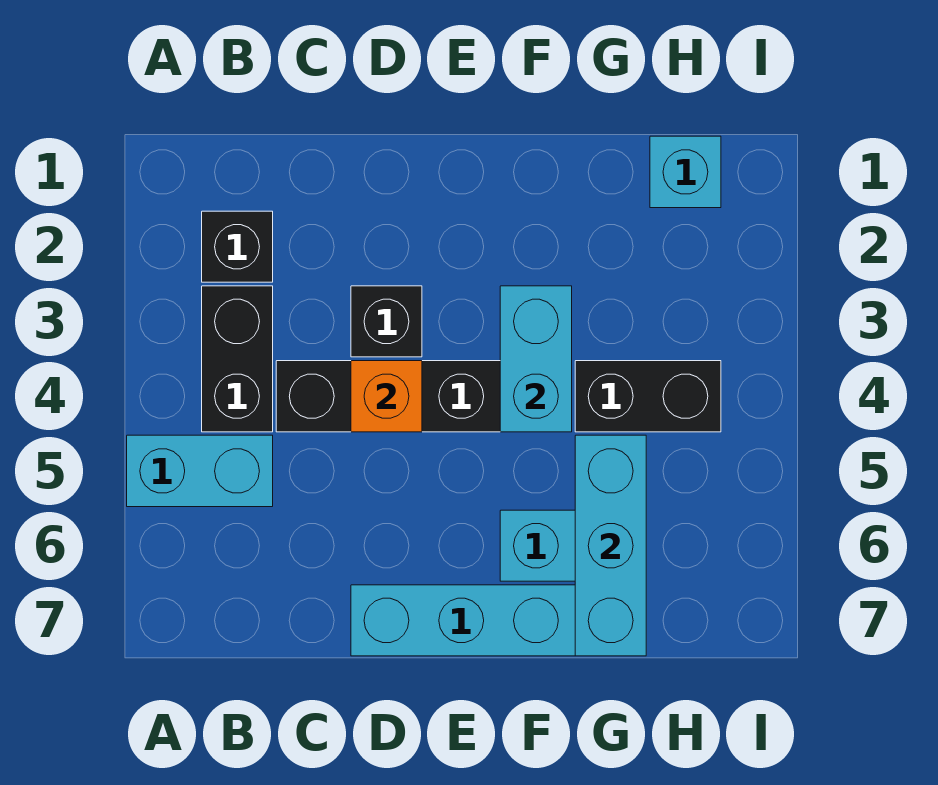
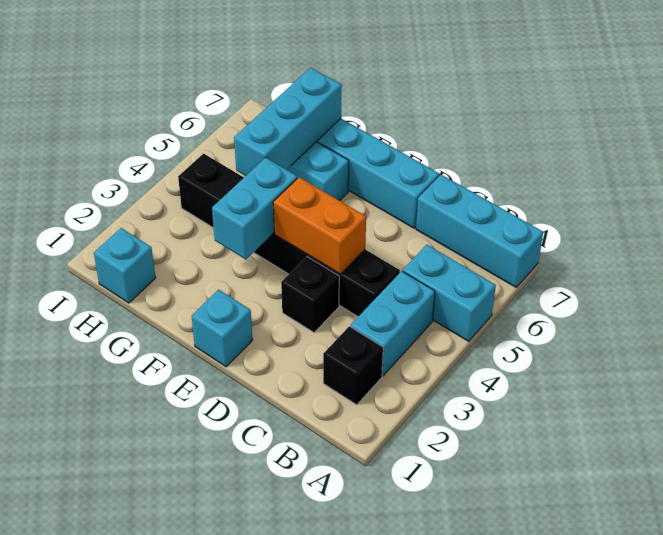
none -> cyan 1x3 brick [416,175,543,287]
black 1x2 brick [202,286,273,432] -> cyan 1x2 brick [351,271,435,376]
orange 1x1 brick [351,361,422,432] -> orange 1x2 brick [273,177,366,274]
none -> cyan 1x1 brick [192,290,252,367]

